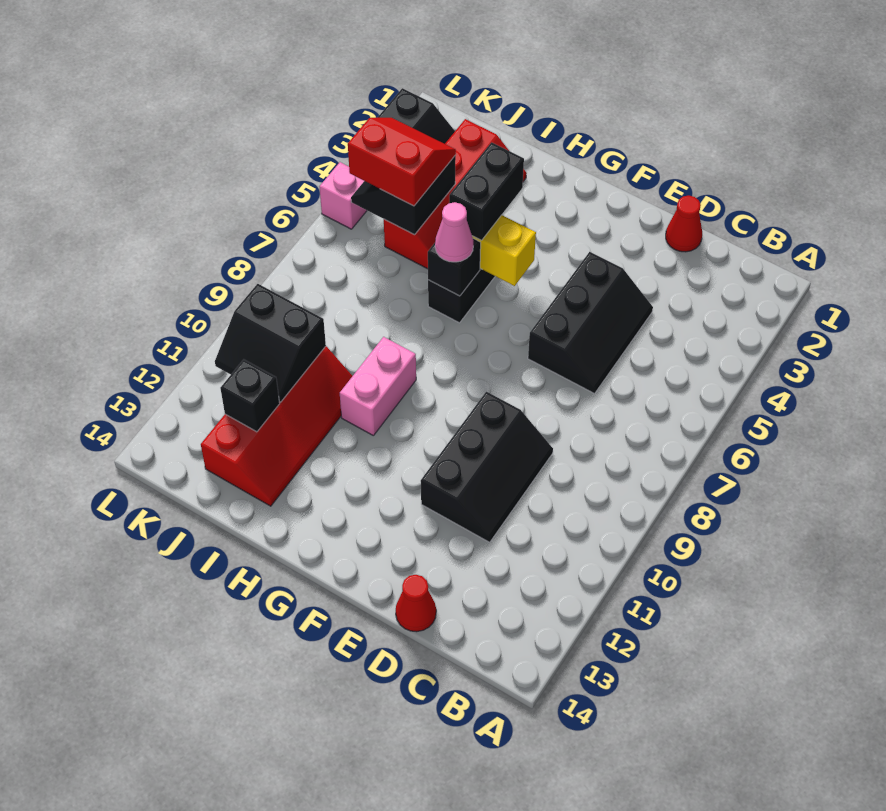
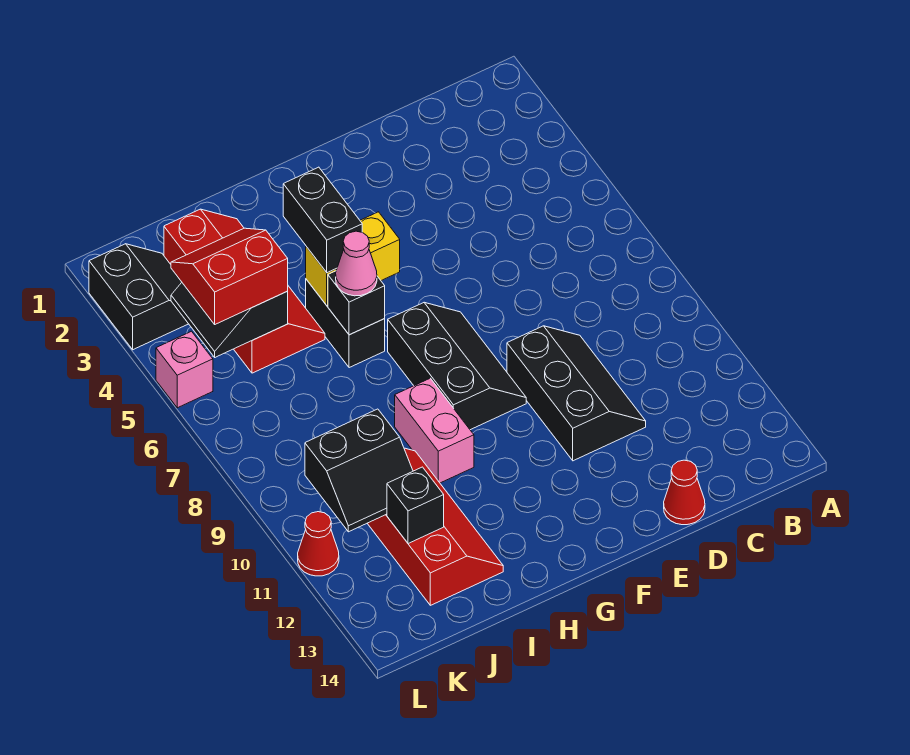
red 1x1 cone [666,196,702,252] -> red 1x1 cone moved to [298,512,339,576]
black 2x3 slope [528,252,653,394] -> black 2x3 slope moved to [388,303,526,430]

